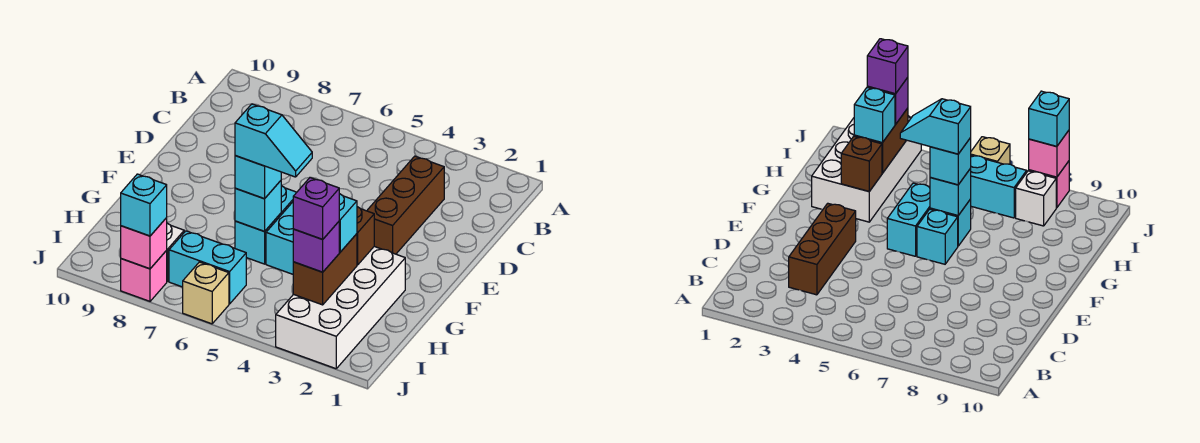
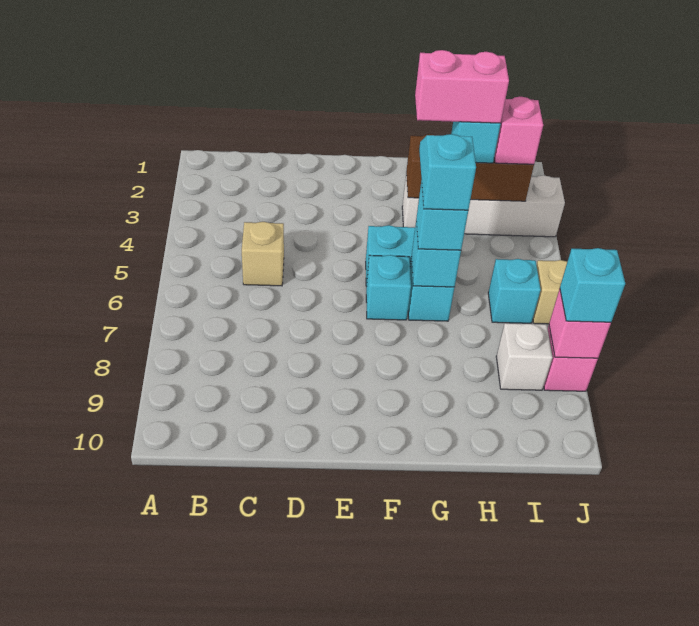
brown 1x3 brick [367,156,444,254] -> none
none -> tan 1x1 brick [242,222,284,286]
white 2x4 brick [276,247,405,369] -> white 1x4 brick [402,175,565,237]
none -> pink 1x2 brick [415,50,509,123]
purple 1x1 brick [293,222,339,272] -> pink 1x1 brick [494,97,543,164]
purple 1x1 brick [293,178,339,239] -> none
cyan 1x2 brick [169,231,246,304] -> cyan 1x1 brick [488,259,541,323]

